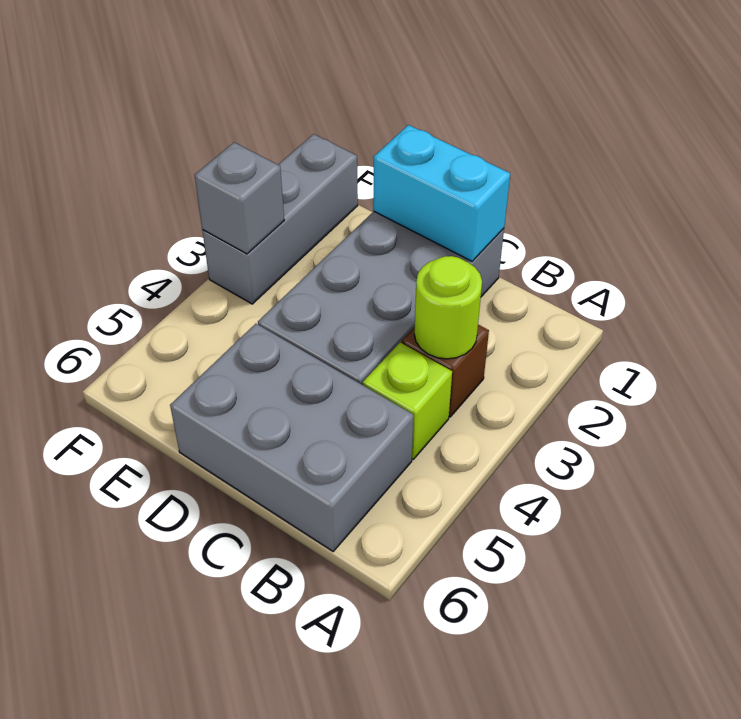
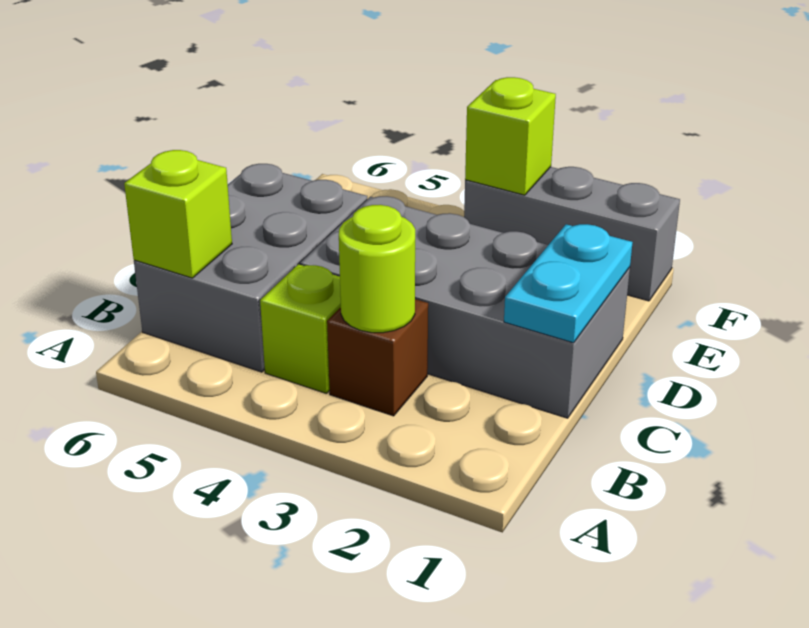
none -> lime 1x1 brick [124,150,232,278]
cyan 1x2 brick [373,125,510,261] -> cyan 1x2 plate [504,224,633,343]
grey 1x1 brick [195,143,284,254] -> lime 1x1 brick [465,77,556,195]

